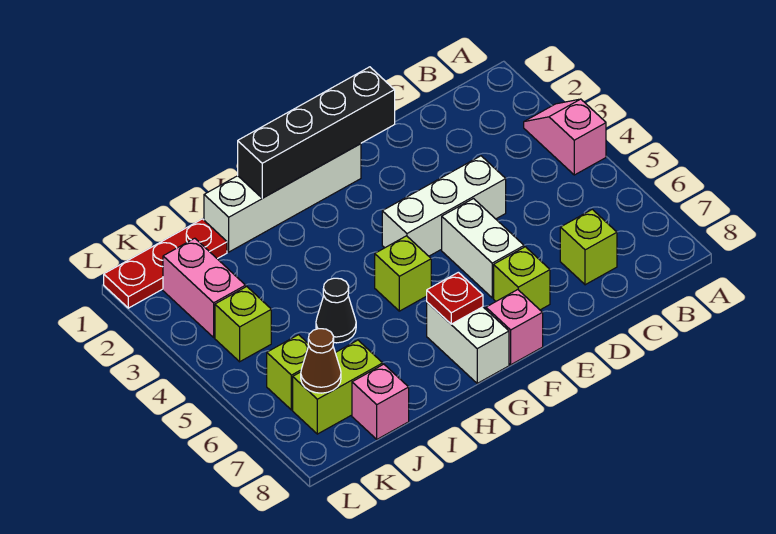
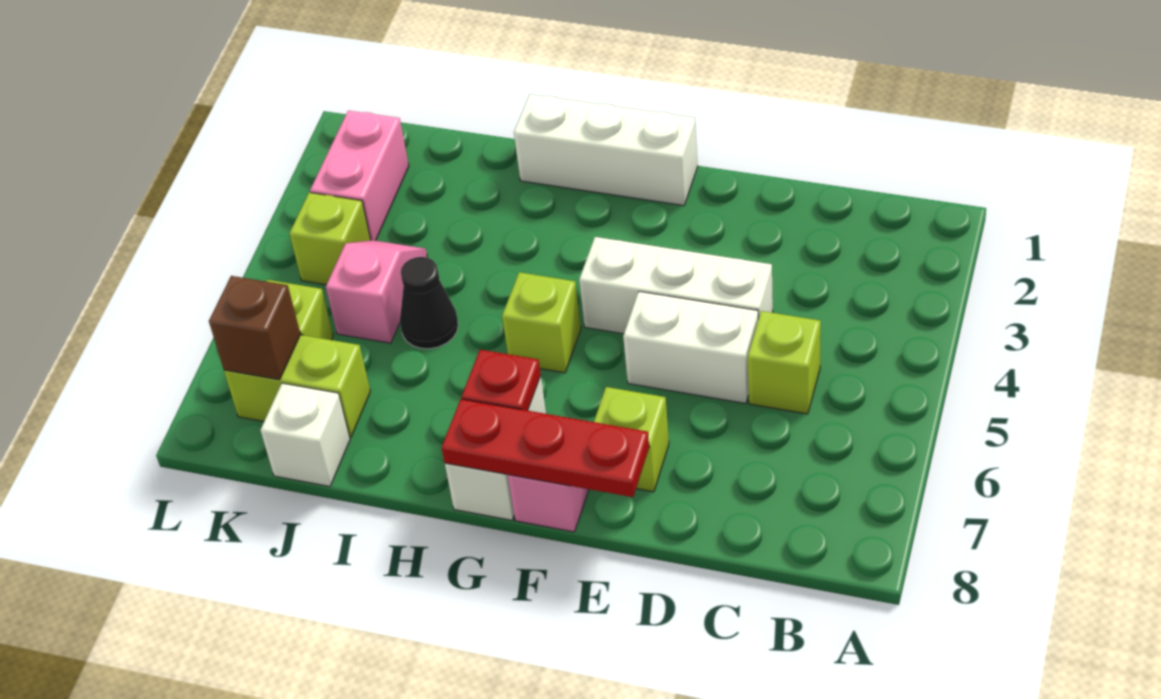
pink 1x2 slope [524,99,606,175] -> pink 1x2 slope moved to [326,240,427,343]
lime 1x1 brick [560,209,617,285] -> lime 1x1 brick moved to [748,311,821,414]
black 1x4 brick [238,67,395,198] -> none
white 1x2 brick [442,199,524,298] -> white 1x2 brick turned to [623,292,758,403]
white 1x4 brick [204,144,361,252] -> white 1x3 brick [514,94,698,206]
red 1x3 plate [104,219,227,308] -> red 1x3 plate moved to [442,399,649,497]
pink 1x1 brick [352,364,409,439] -> white 1x1 brick [261,383,350,486]
brown 1x1 cone [301,329,341,393] -> brown 1x1 brick [209,276,301,380]

